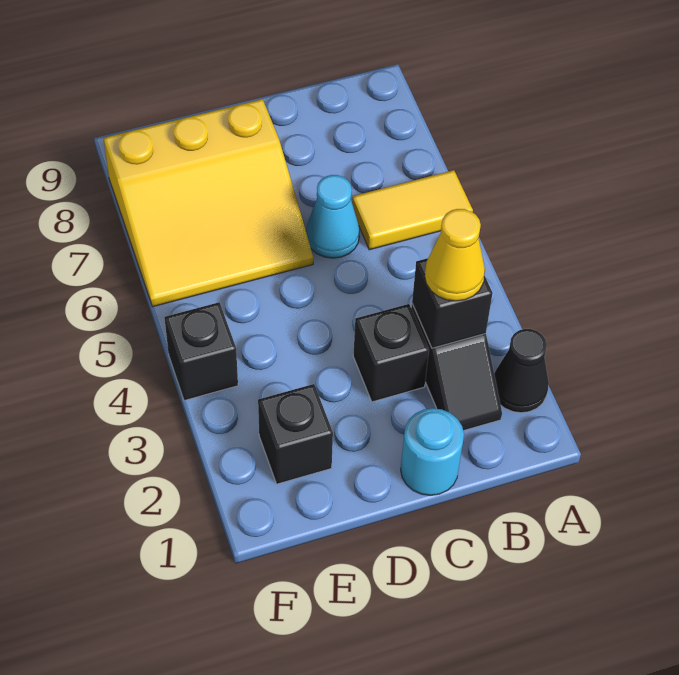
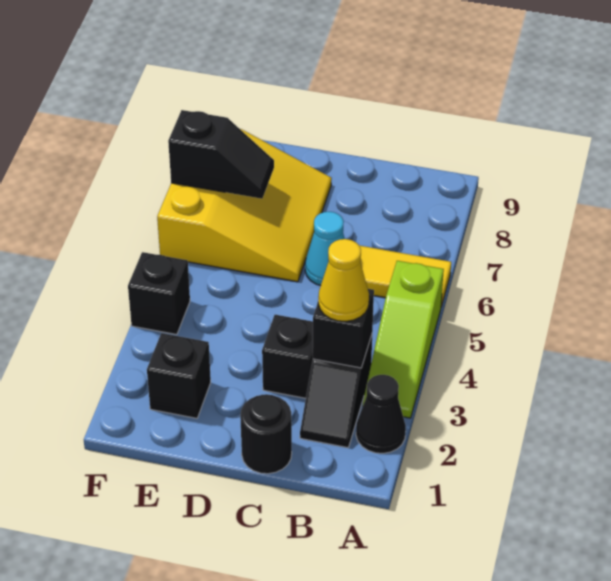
none -> lime 1x3 slope [363,261,444,418]
cyan 1x1 round brick [401,408,464,495] -> black 1x1 round brick [240,394,292,474]
yellow 3x3 slope [104,99,313,307] -> yellow 3x3 slope turned to [157,129,332,282]
none -> black 1x2 slope [168,110,274,199]

